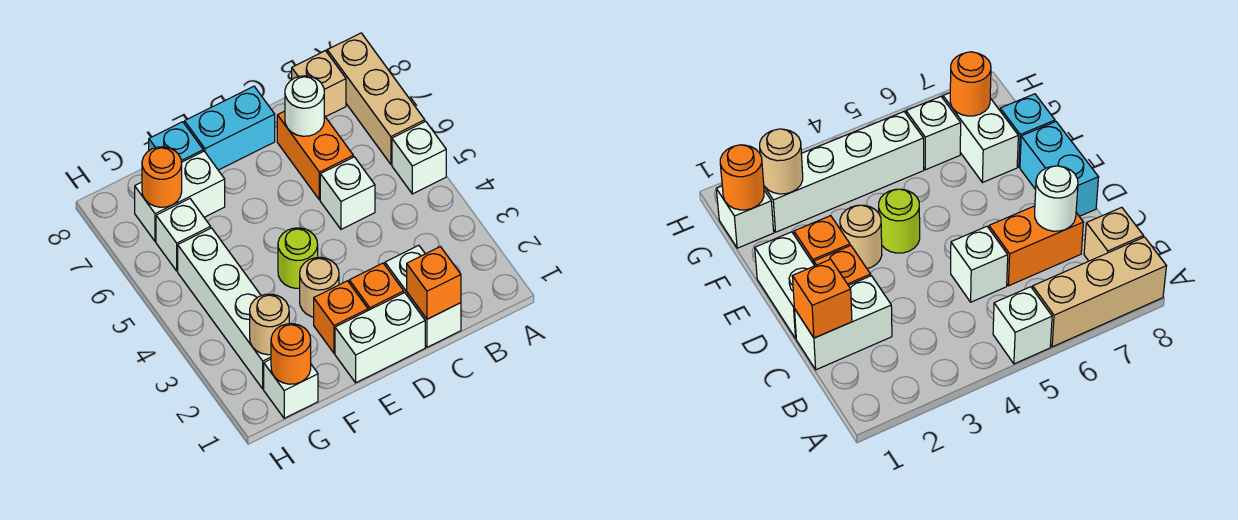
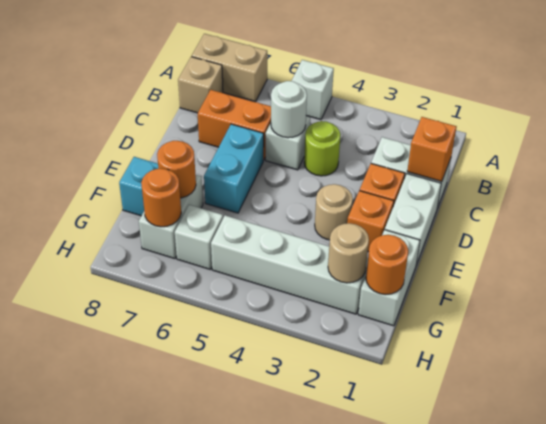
tan 1x3 brick [327,33,425,164] -> tan 1x2 brick [192,34,267,102]
white 1x1 round brick [285,76,324,136] -> white 1x1 round brick moved to [271,81,307,138]
cyan 1x2 brick [185,86,275,170] -> cyan 1x2 brick moved to [204,124,264,213]
lime 1x1 round brick [278,228,318,288] -> lime 1x1 round brick moved to [304,121,340,176]
none -> orange 1x1 round brick [157,141,196,198]
white 1x1 brick [264,359,318,418] -> white 1x2 brick [358,230,420,326]

